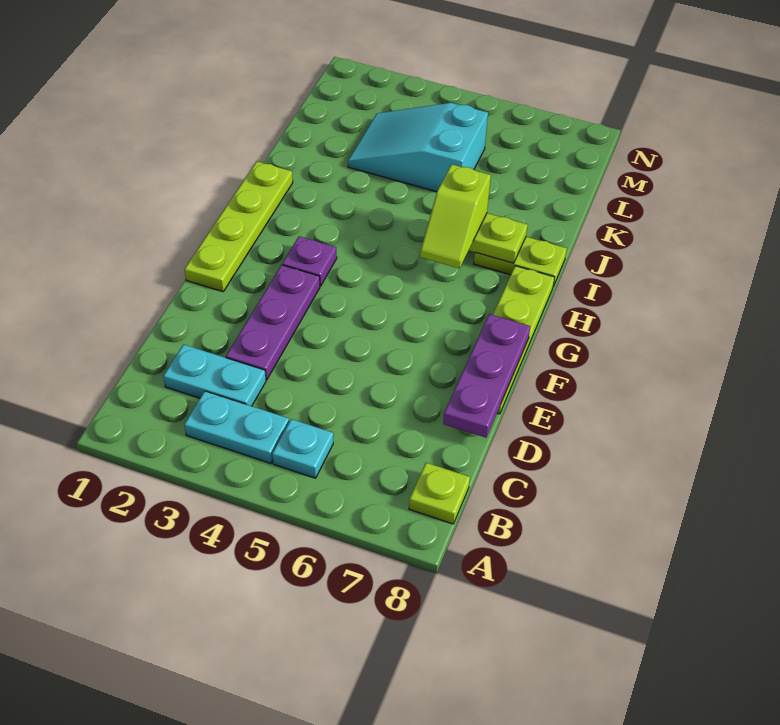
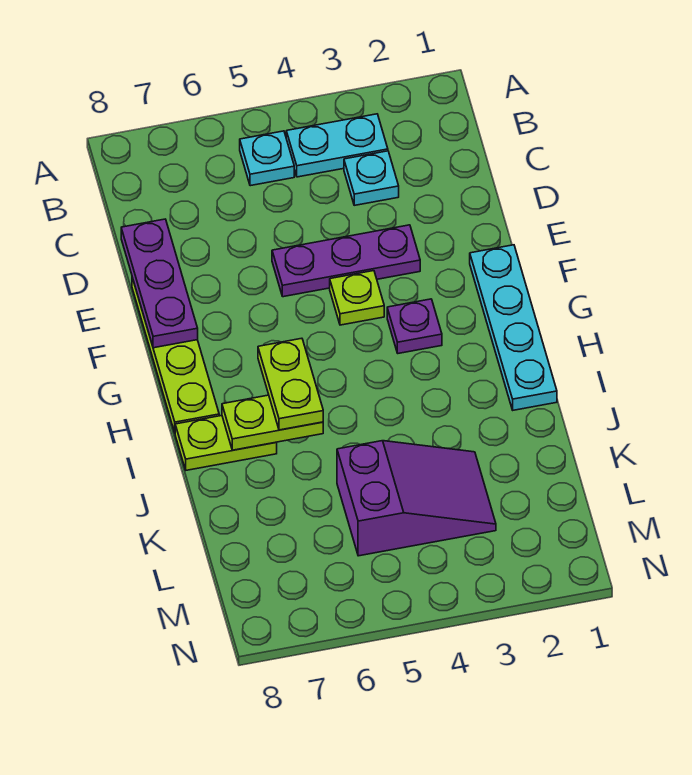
lime 1x1 plate [409,463,470,524] -> lime 1x1 plate moved to [330,271,384,325]
cyan 1x2 plate [163,344,266,406] -> cyan 1x1 plate [344,151,399,205]
purple 1x3 plate [226,265,320,380] -> purple 1x3 plate turned to [272,225,420,297]
lime 1x4 plate [185,161,293,292] -> cyan 1x4 plate [470,245,557,410]
lime 1x2 slope [420,165,491,268] -> lime 1x2 plate [258,338,323,430]
cyan 2x3 slope [348,103,488,192] -> purple 2x3 slope [337,441,496,556]

